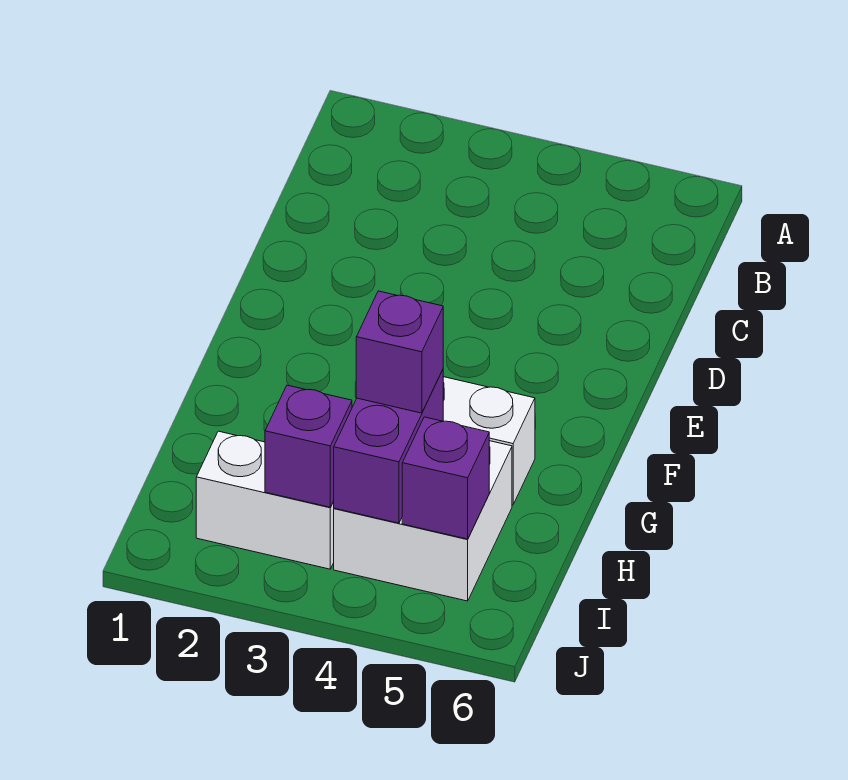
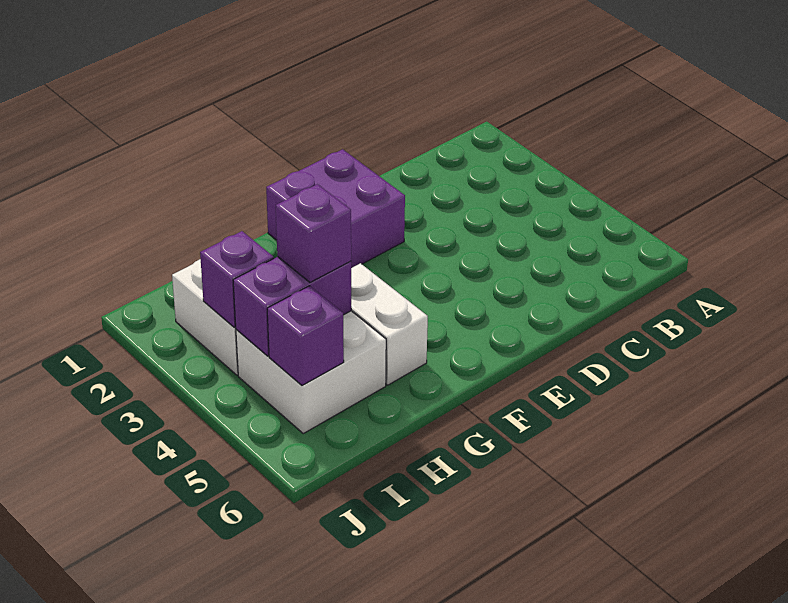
none -> purple 2x2 brick [266,149,405,268]

